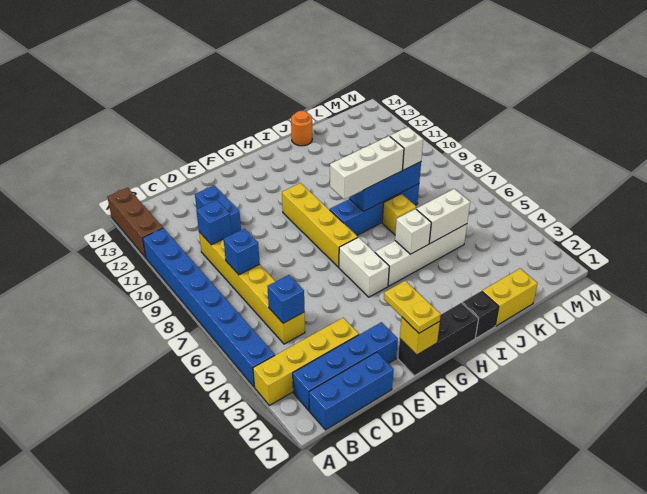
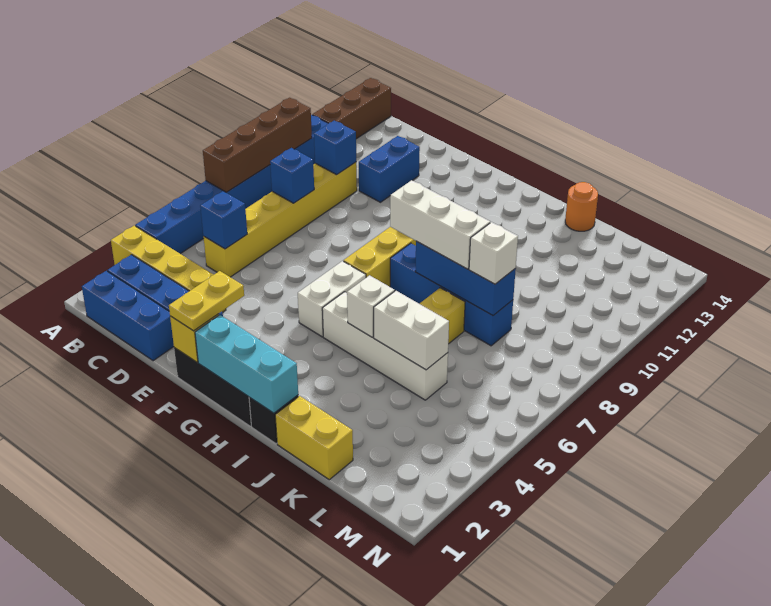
none -> brown 1x4 brick [203,98,312,192]
none -> cyan 1x3 brick [195,315,298,413]

